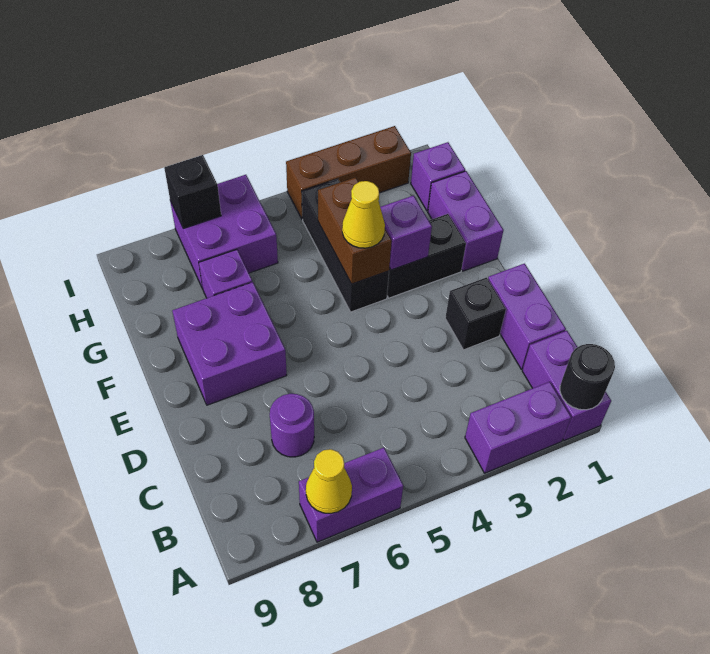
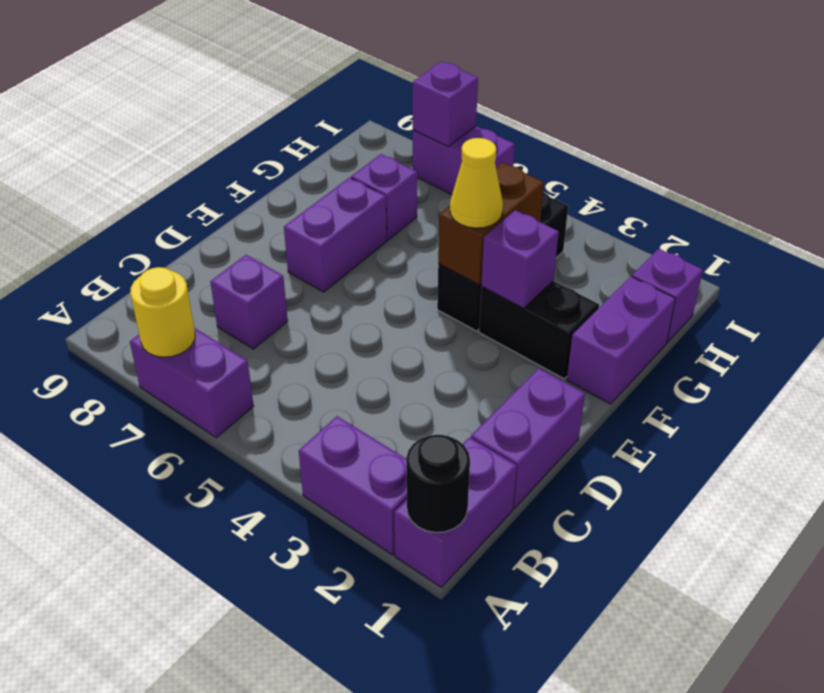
yellow 1x1 cone [306,449,352,514] -> yellow 1x1 round brick [130,267,195,357]
purple 1x1 round brick [270,394,314,457] -> purple 1x1 brick [210,255,288,349]
black 1x1 brick [445,277,506,350] -> none
purple 2x2 brick [172,282,287,405] -> purple 1x2 brick [284,178,387,292]
purple 2x2 brick [170,175,278,289] -> purple 1x2 brick [413,126,515,194]
brown 1x3 brick [286,126,411,218] -> none
black 1x1 brick [164,155,221,228] -> purple 1x1 brick [413,62,478,147]

